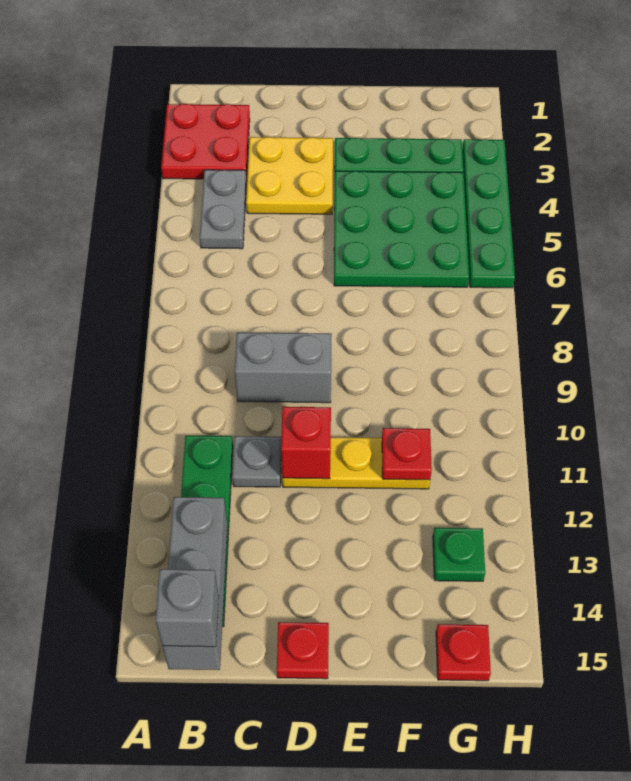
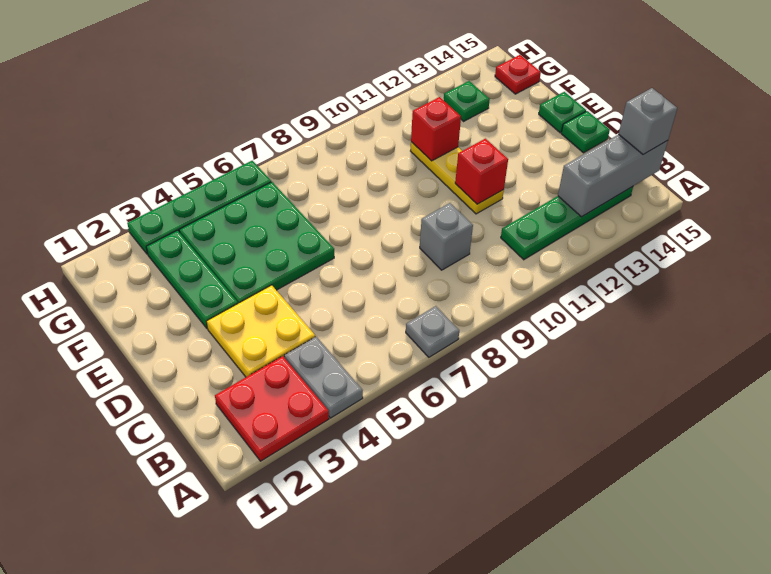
grey 1x2 plate [200,170,247,249] -> grey 1x2 plate turned to [284,337,363,418]
grey 1x2 brick [235,332,332,403] -> grey 1x1 brick [420,203,473,270]
grey 1x1 plate [232,436,281,487] -> grey 1x1 plate moved to [406,306,459,357]
red 1x1 plate [277,622,329,679] -> green 1x1 plate [561,111,610,153]
none -> green 1x1 plate [539,92,586,133]
red 1x1 plate [382,428,432,480] -> red 1x1 brick [411,97,461,161]

